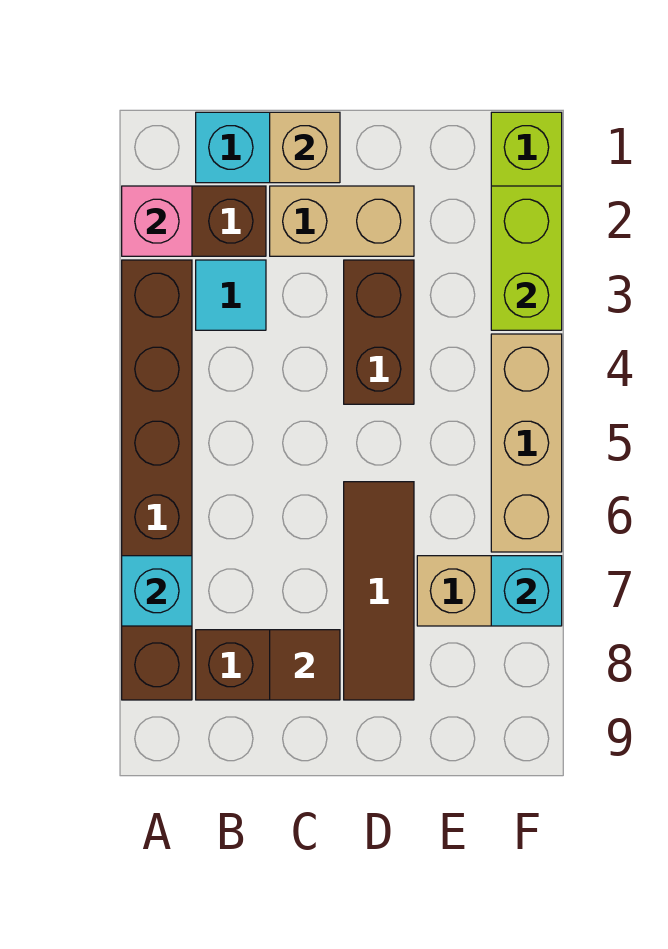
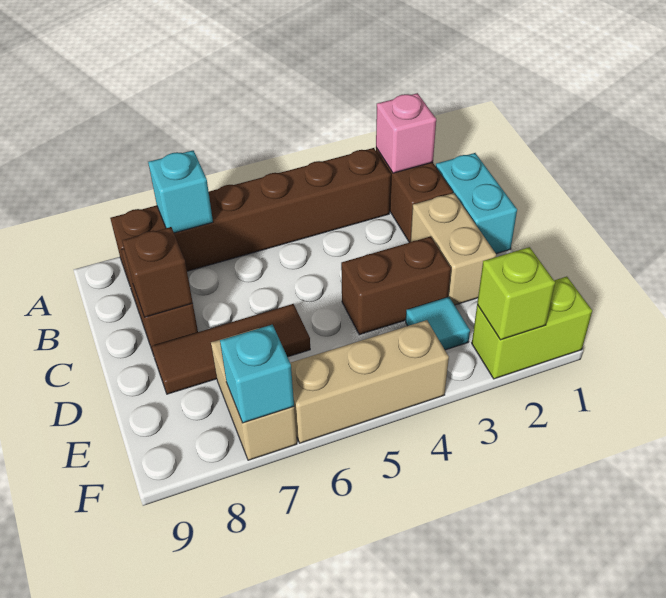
cyan 1x1 tile [196,260,266,330] -> cyan 1x1 tile moved to [406,297,470,350]
tan 1x1 brick [270,112,340,183] -> none
brown 1x1 tile [270,630,340,700] -> brown 1x1 brick [122,227,193,317]
lime 1x2 brick [491,186,562,330] -> lime 1x1 brick [477,247,555,340]

